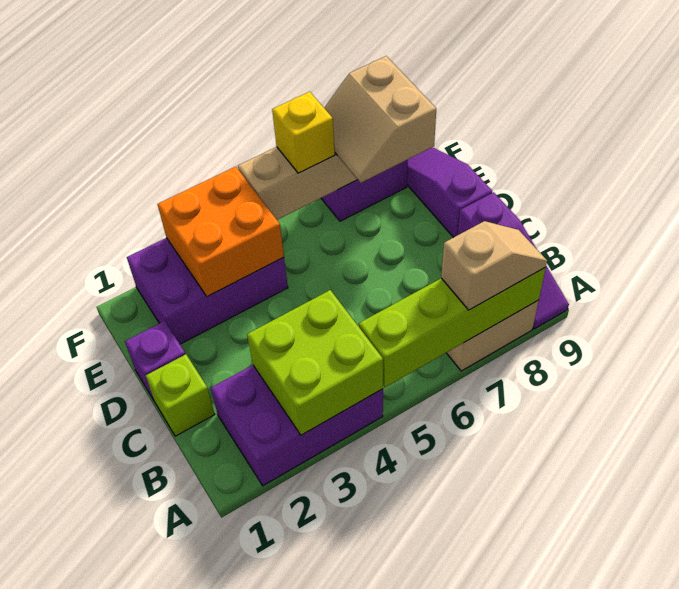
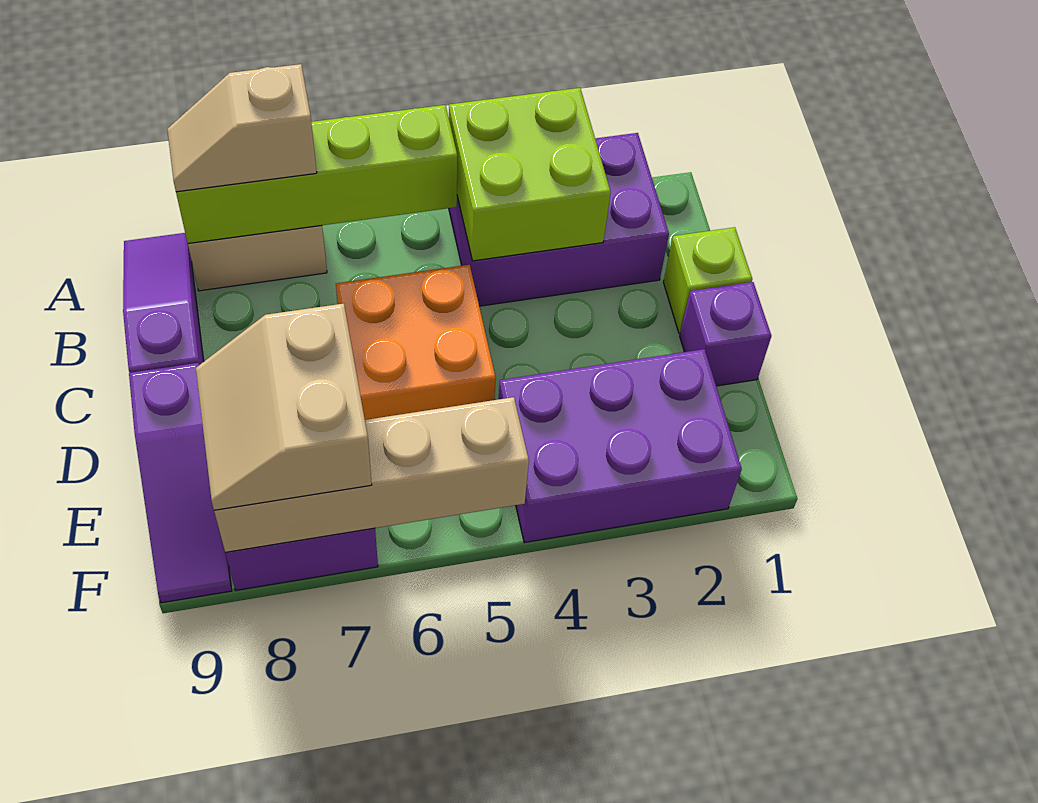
orange 2x2 brick [158,167,284,297] -> orange 2x2 brick moved to [336,265,496,420]
tan 2x2 slope [324,56,436,183] -> tan 2x2 slope turned to [196,304,372,510]
yellow 1x1 brick [272,92,335,173] -> none

